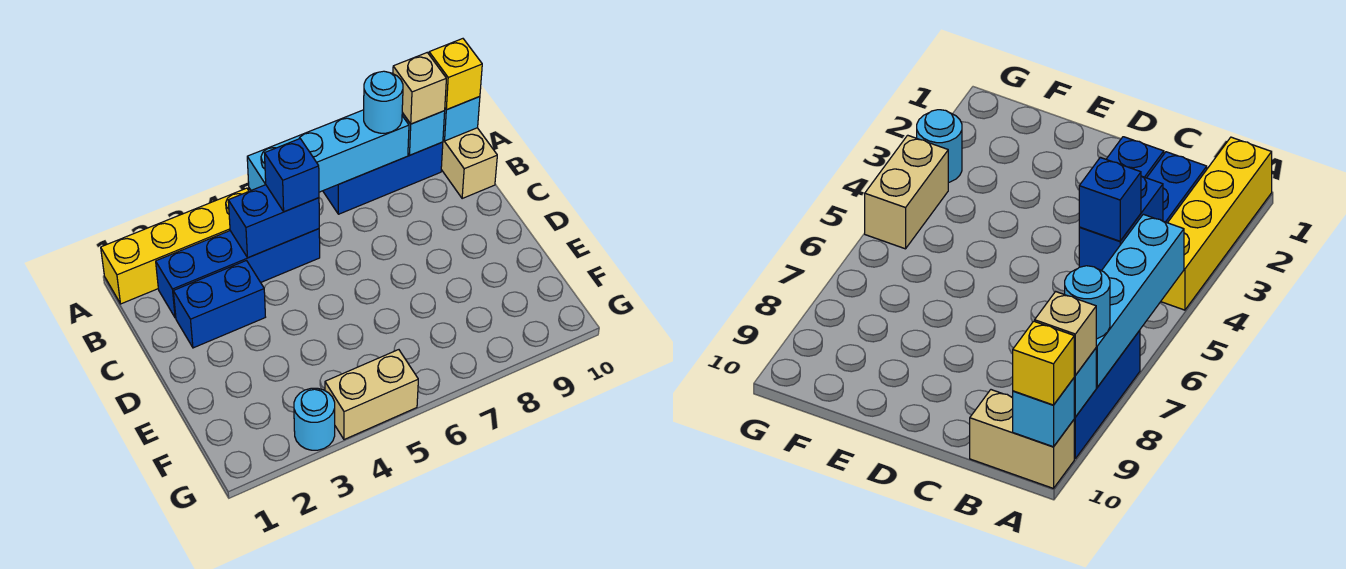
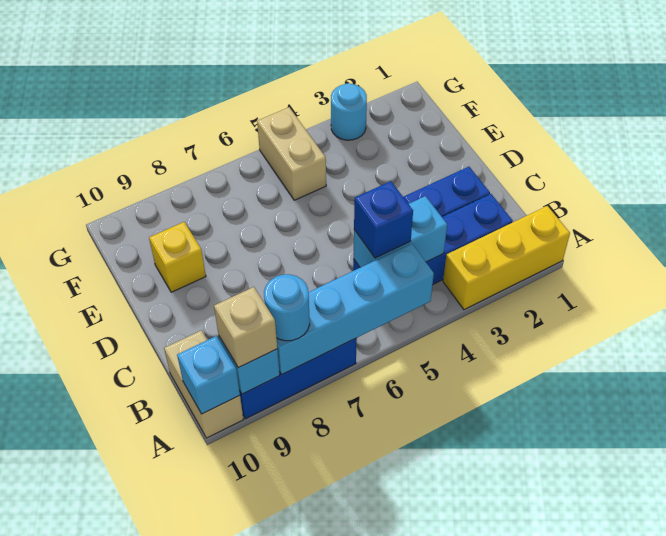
yellow 1x4 brick [101,188,249,304] -> yellow 1x3 brick [443,206,570,310]
yellow 1x1 brick [429,39,482,110] -> yellow 1x1 brick moved to [149,222,206,292]
blue 1x2 brick [228,185,319,258] -> cyan 1x2 brick [354,196,447,268]
tan 1x2 brick [325,350,418,440] -> tan 1x2 brick turned to [257,107,326,200]

